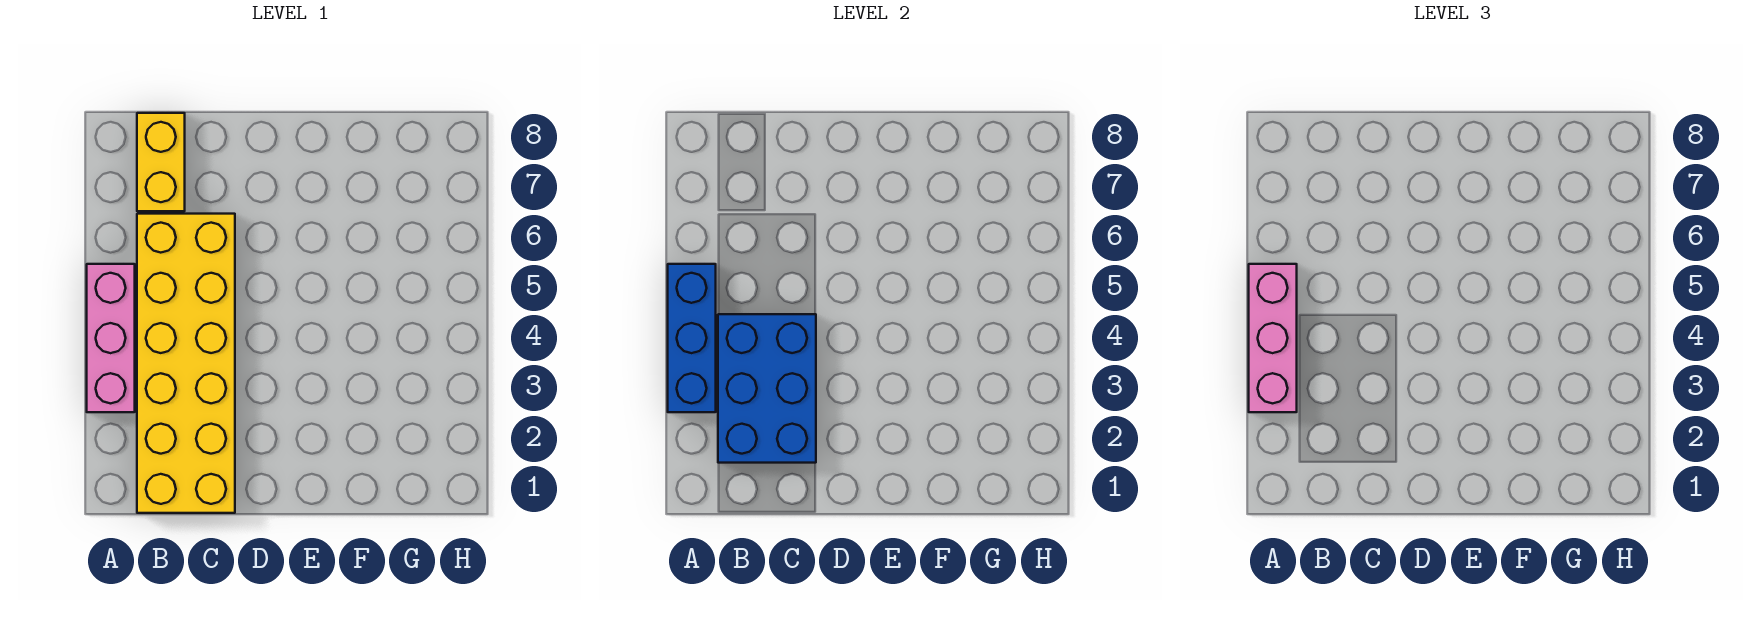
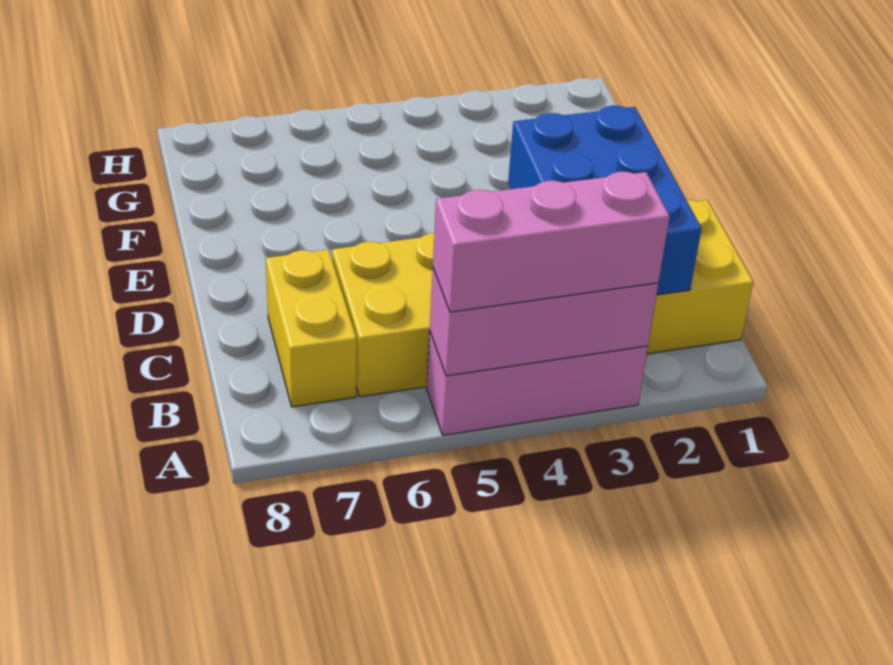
blue 1x3 brick [668,264,716,412] -> pink 1x3 brick [430,268,658,376]
blue 2x3 brick [718,314,816,463] -> blue 2x3 brick turned to [508,106,702,295]
yellow 1x2 brick [137,113,185,211] -> yellow 1x2 brick turned to [266,250,357,407]

